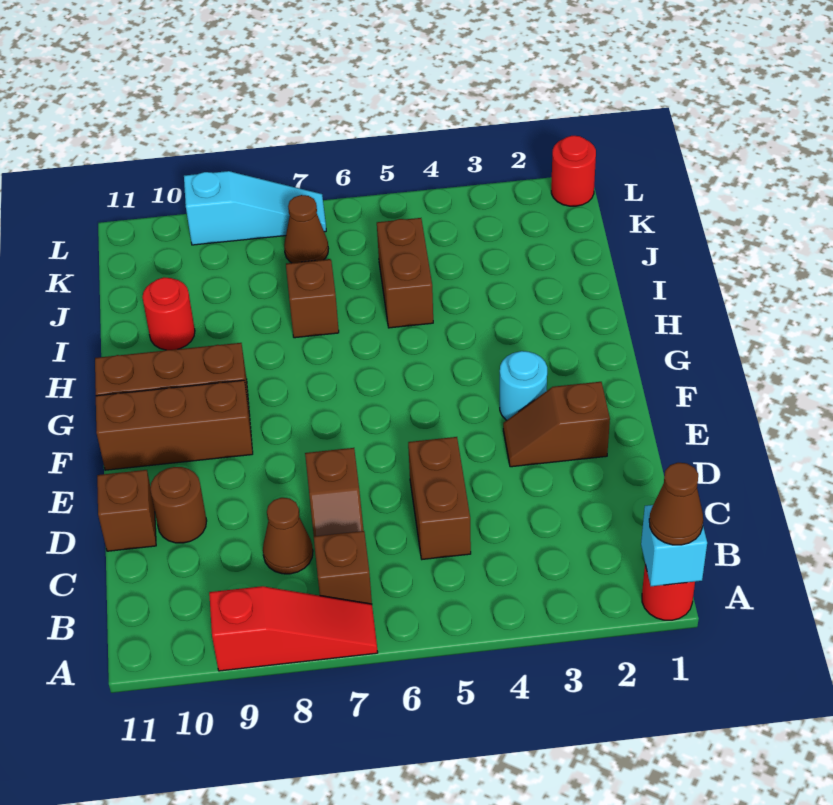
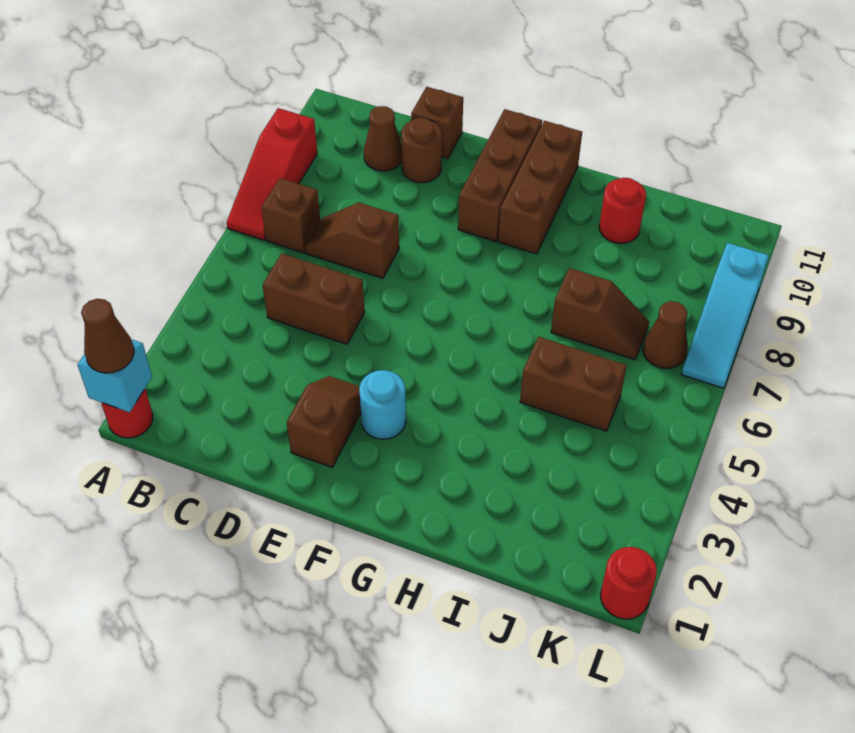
brown 1x1 cone [263,498,313,574] -> brown 1x1 cone moved to [364,106,402,171]

